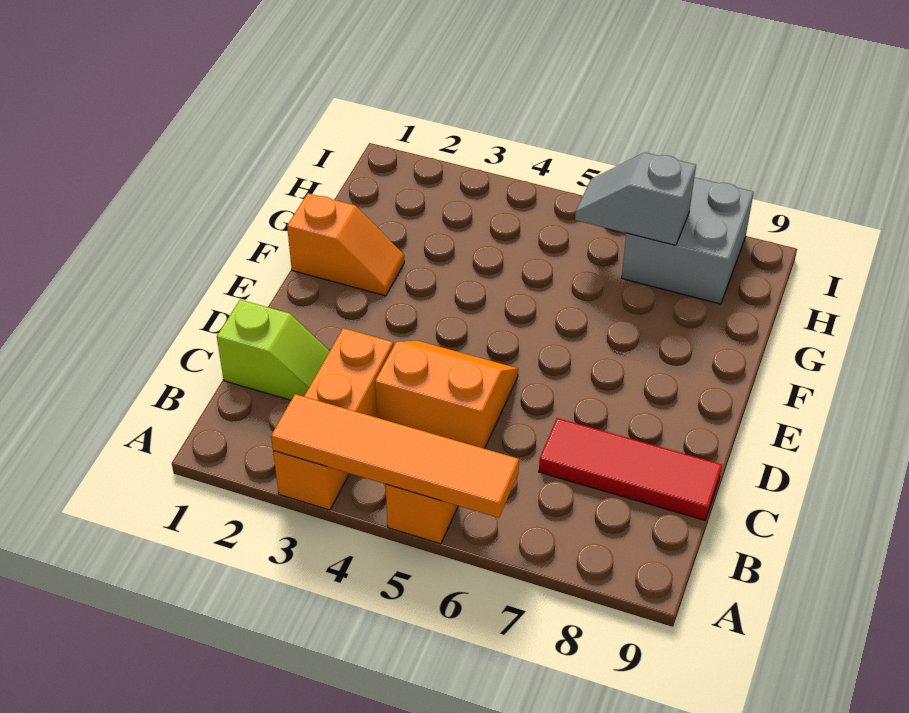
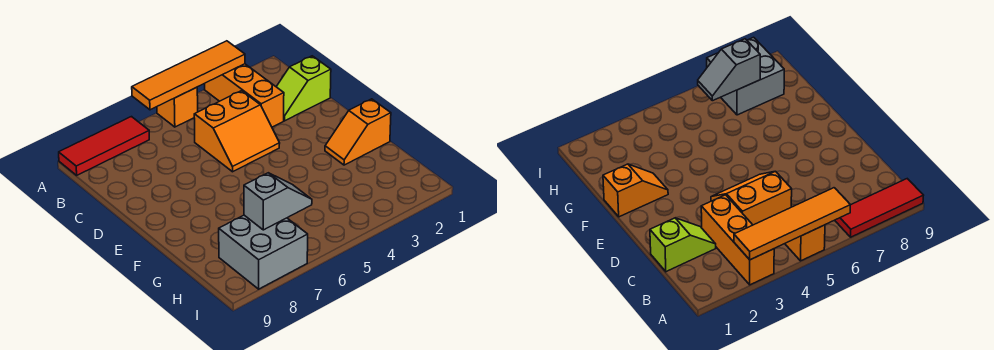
red 1x3 tile [539,418,722,520] -> red 1x3 tile moved to [59,117,149,175]

